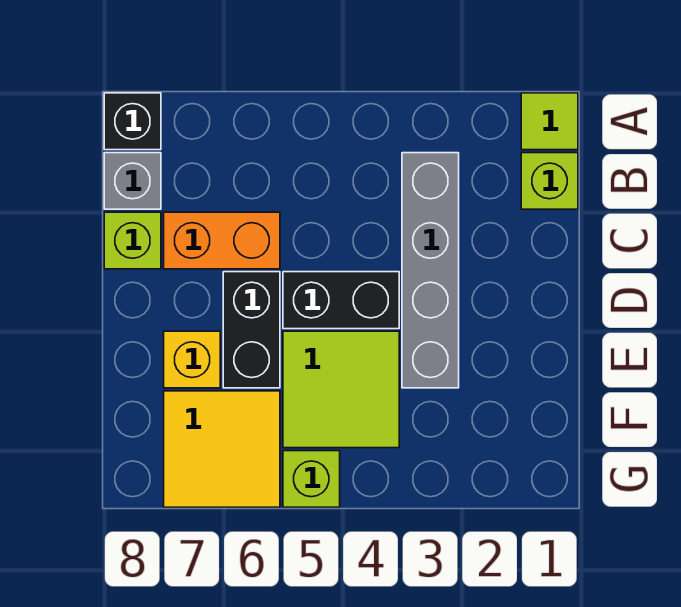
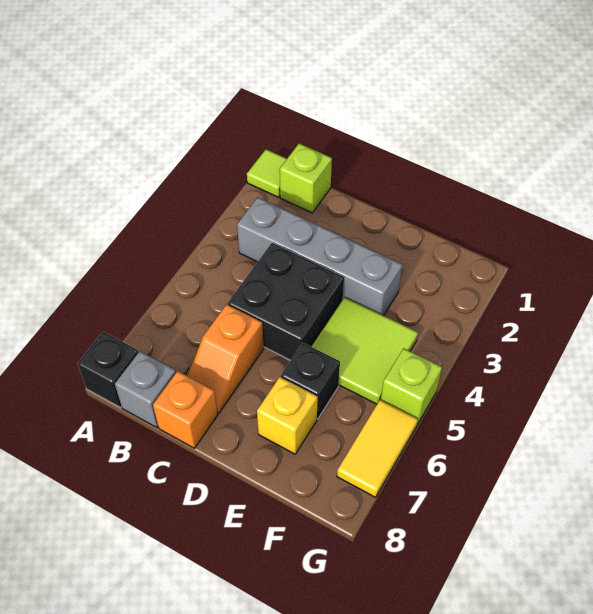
orange 1x2 brick [164,212,280,269] -> orange 1x2 slope [188,304,264,413]
lime 1x1 brick [104,212,161,269] -> orange 1x1 brick [153,371,218,448]
black 1x2 brick [283,272,399,329] -> black 2x2 brick [228,243,344,360]
black 1x2 brick [223,272,280,388] -> black 1x1 brick [281,343,340,419]
yellow 2x2 tile [164,391,280,507] -> yellow 1x2 tile [337,400,418,497]

